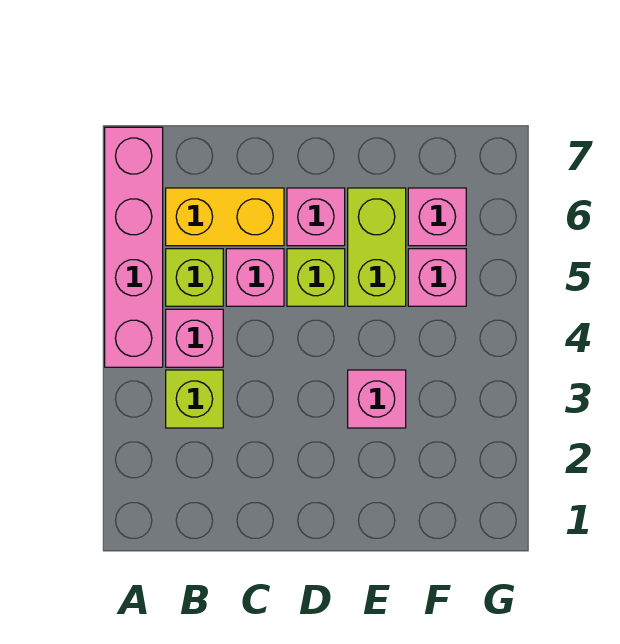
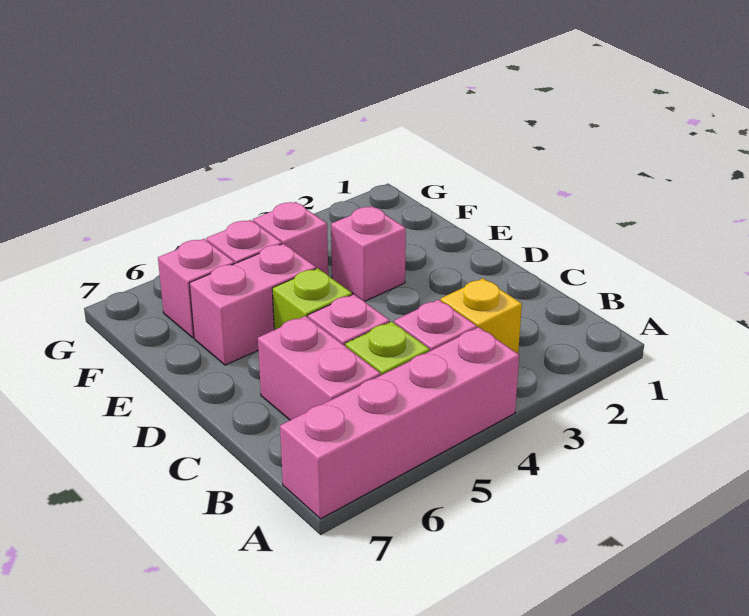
lime 1x1 brick [166,370,223,428] -> yellow 1x1 brick [440,278,522,354]
yellow 1x2 brick [166,188,284,246] -> pink 1x2 brick [258,316,381,420]
pink 1x1 brick [287,188,345,246] -> pink 1x1 brick moved to [253,202,328,275]
lime 1x2 brick [348,188,406,306] -> pink 1x2 brick [189,244,316,365]

